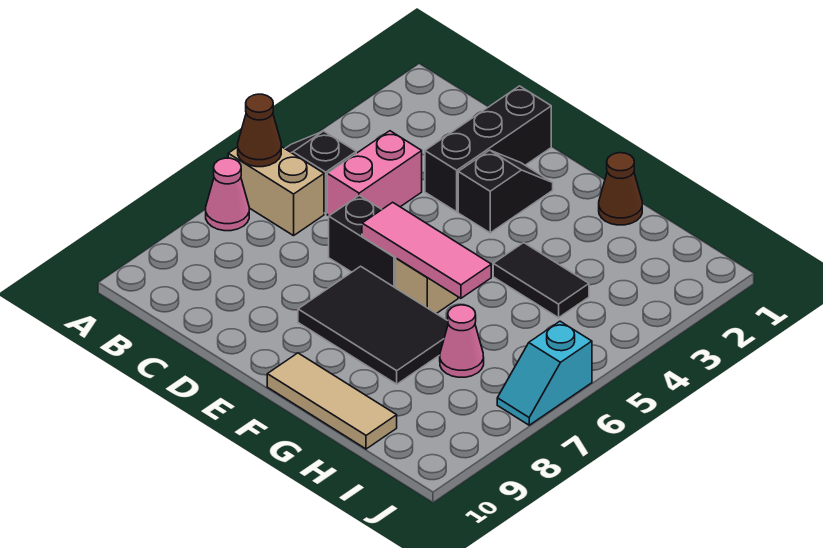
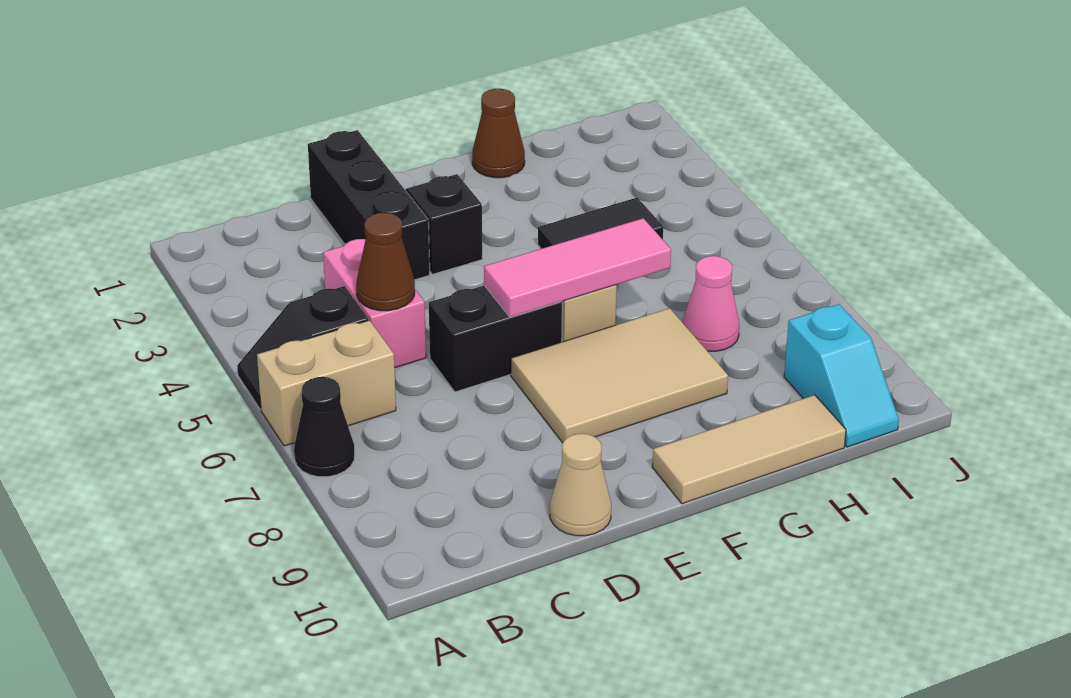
brown 1x1 cone [238,94,281,167] -> brown 1x1 cone moved to [356,213,415,311]
pink 1x1 cone [206,158,249,231] -> black 1x1 cone [294,377,355,477]
none -> tan 1x1 cone [550,434,611,536]
black 2x3 tile [298,266,448,384] -> tan 2x3 tile [511,308,728,443]
cyan 1x2 slope [497,321,592,425] -> cyan 1x2 slope moved to [784,304,899,447]

